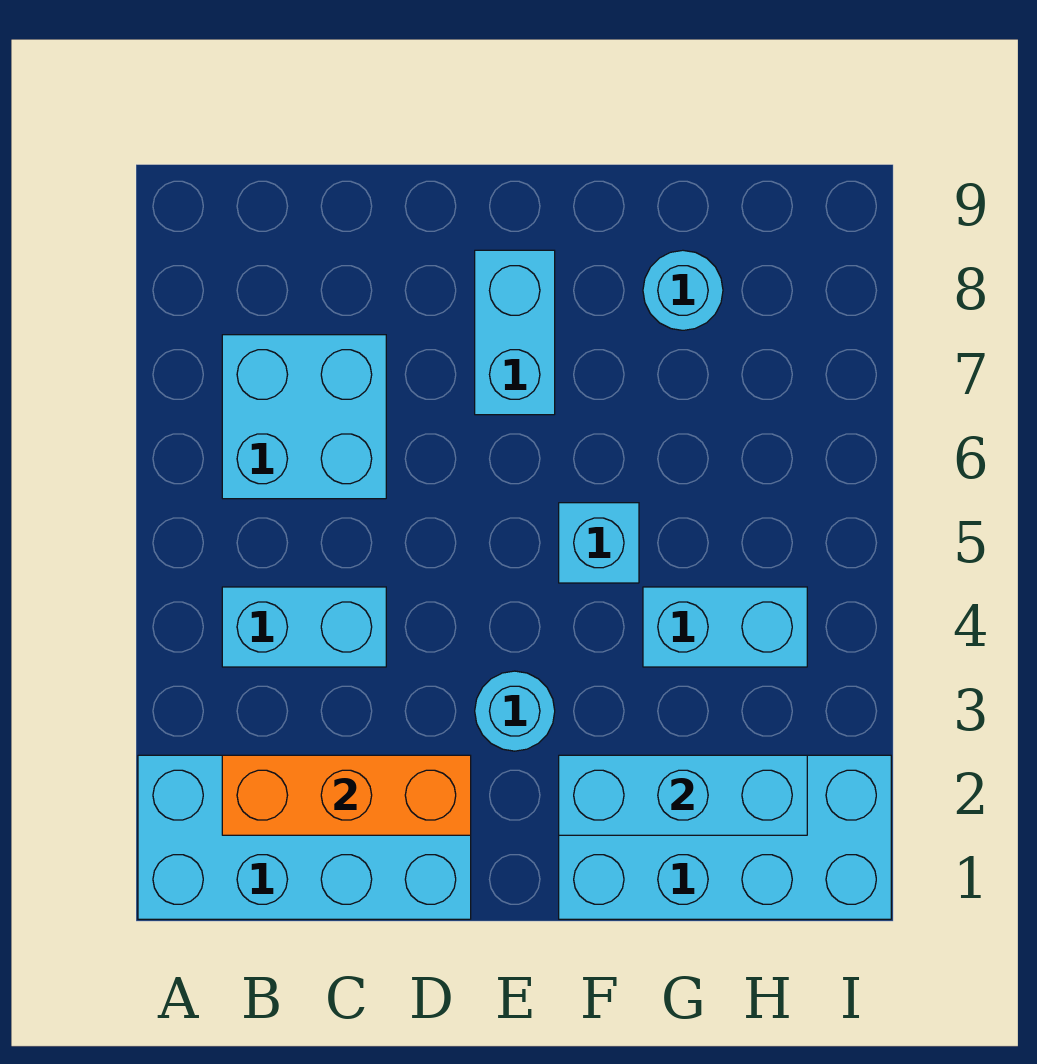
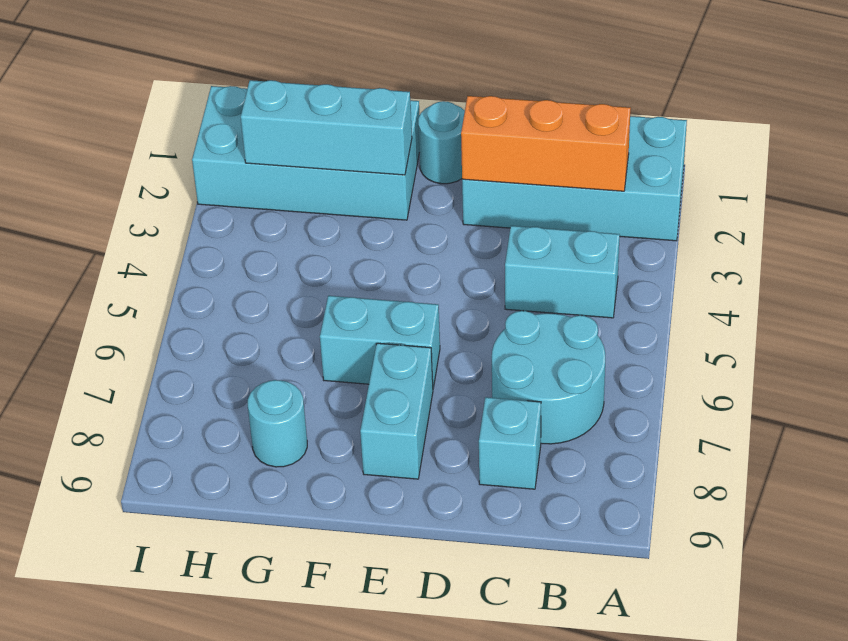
cyan 2x2 brick [222,335,386,499] -> cyan 2x2 round brick [492,311,605,444]
cyan 1x1 round brick [475,671,555,751] -> cyan 1x1 round brick moved to [418,101,465,184]
cyan 1x1 brick [559,503,639,583] -> cyan 1x1 brick moved to [479,397,541,489]
cyan 1x2 brick [643,587,807,667] -> cyan 1x2 brick moved to [320,296,440,388]

